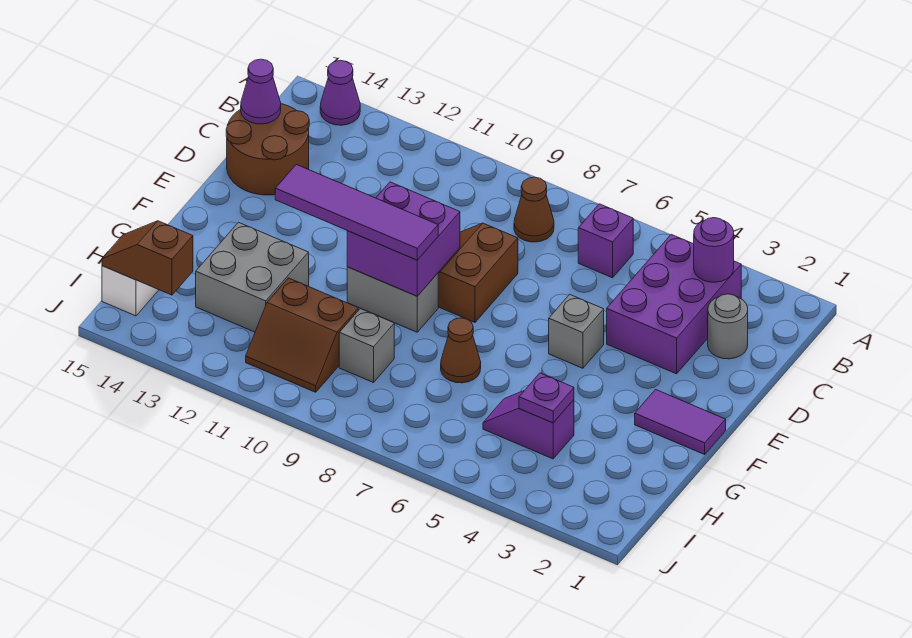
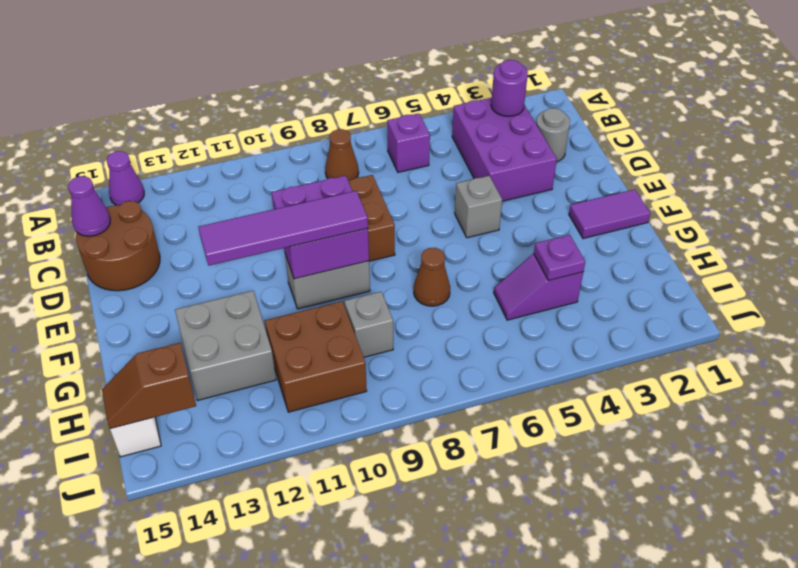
brown 2x2 slope [246,278,358,392] -> brown 2x2 brick [265,301,367,412]

